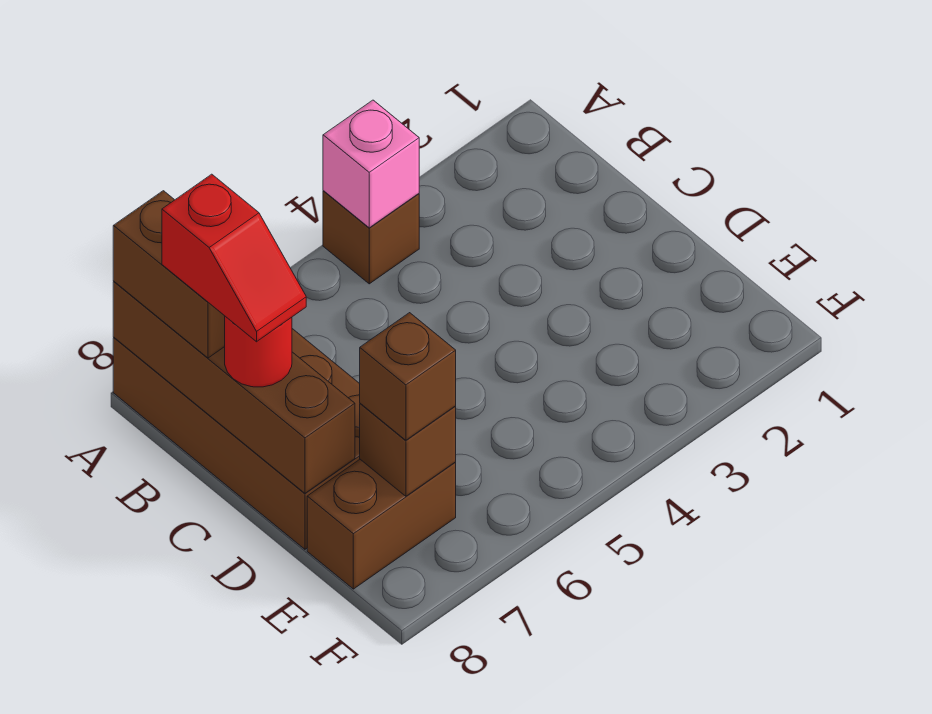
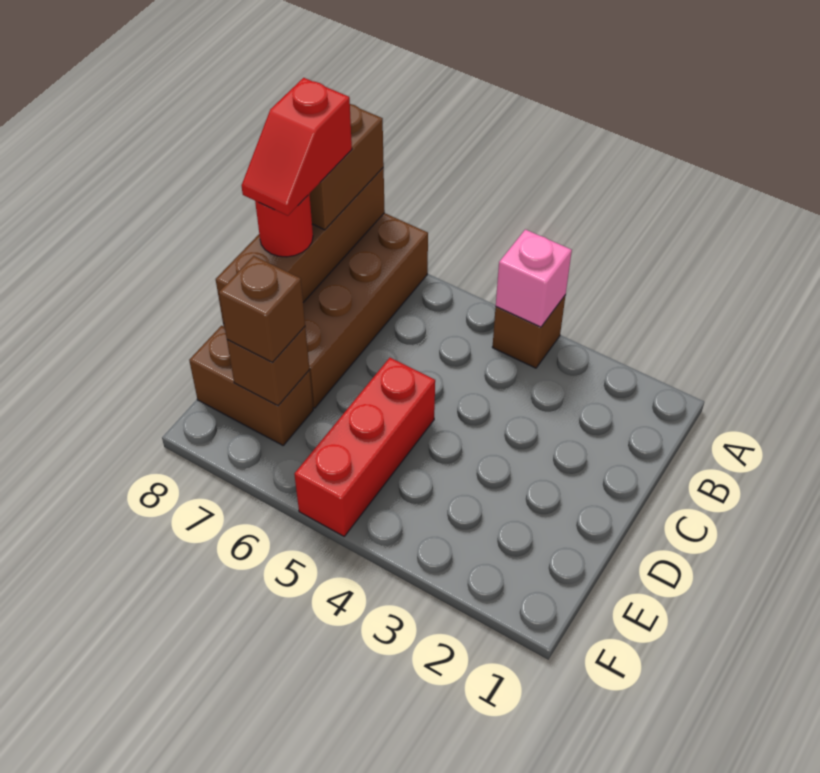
none -> red 1x3 brick [294,358,435,536]

